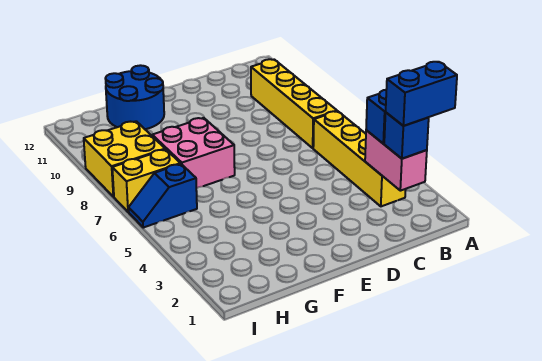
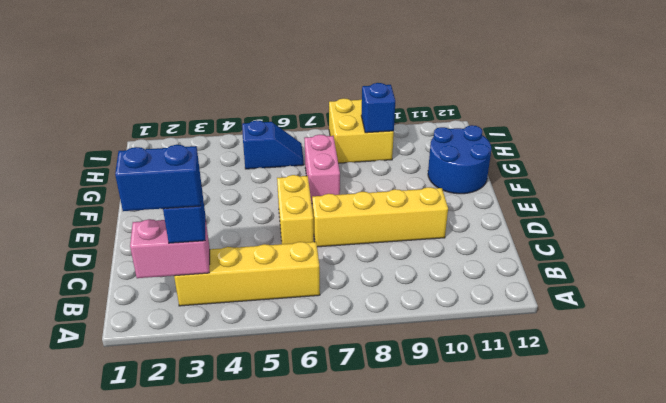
blue 1x2 brick [386,62,457,126] -> blue 1x2 brick turned to [115,145,201,211]
blue 1x1 brick [384,113,429,159] -> blue 1x1 brick moved to [361,83,395,133]
yellow 1x4 brick [251,59,337,148] -> yellow 1x4 brick moved to [312,187,448,247]
pink 2x2 brick [152,118,235,189] -> pink 1x2 brick [304,135,340,204]
blue 1x2 slope [129,164,197,228] -> blue 1x2 slope turned to [242,120,304,169]
yellow 1x2 brick [112,149,180,212] -> yellow 1x2 brick moved to [277,175,314,244]

